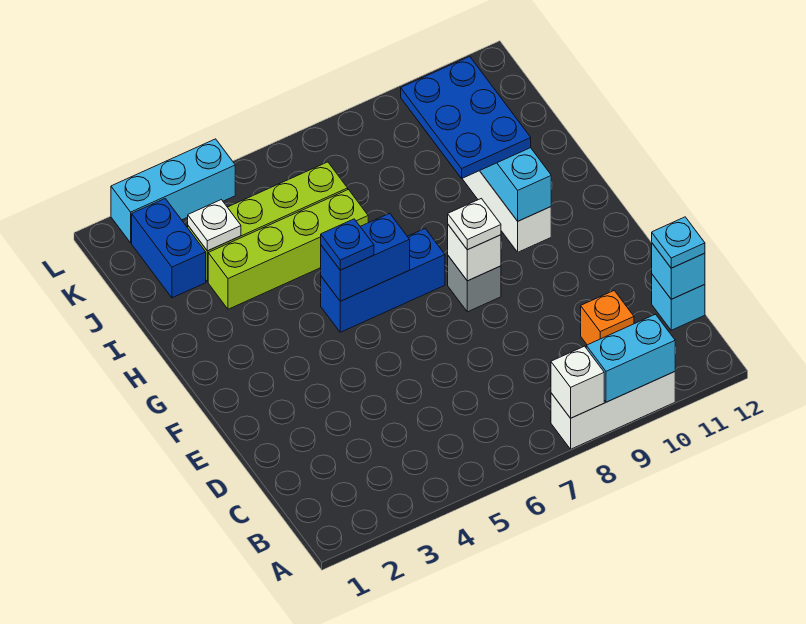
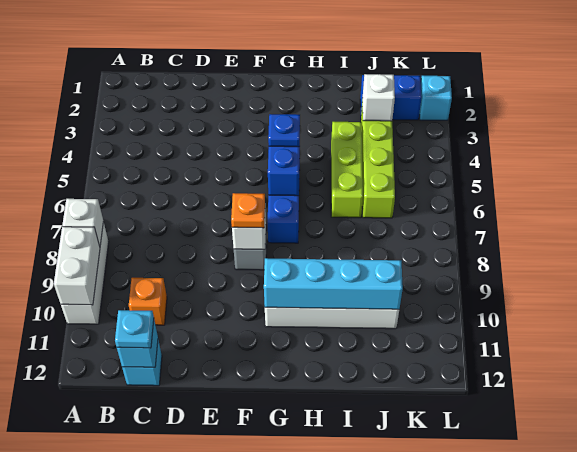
cyan 1x2 brick [586,314,675,402] -> white 1x2 brick [54,227,100,305]
white 1x1 plate [448,198,501,250] -> orange 1x1 plate [231,193,265,228]
blue 2x3 plate [401,56,531,178] -> none
lime 1x4 brick [208,190,368,309] -> lime 1x3 brick [331,122,363,218]
white 1x1 plate [188,200,241,251] -> white 1x1 brick [363,74,395,121]
cyan 1x3 brick [111,139,235,243] -> cyan 1x1 brick [419,76,452,120]

